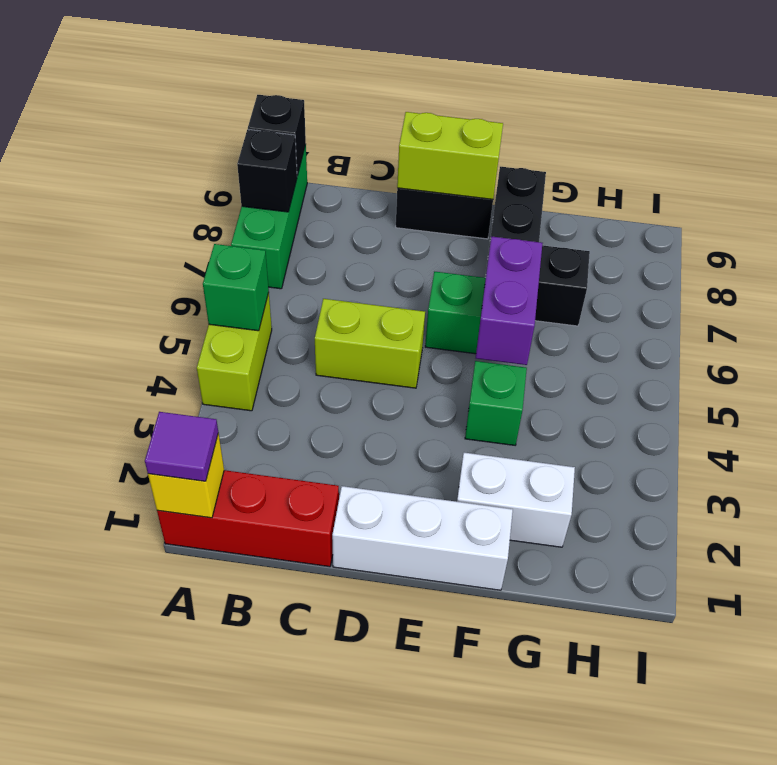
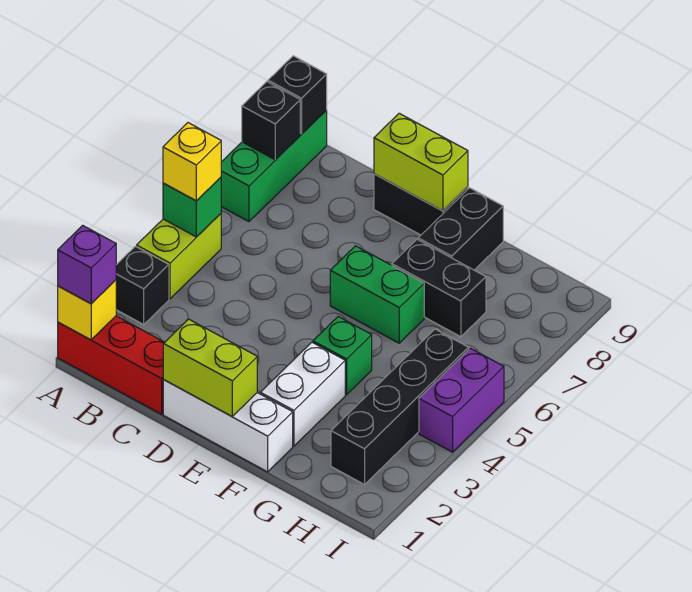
purple 1x1 tile [145,412,218,481] -> purple 1x1 brick [58,225,116,304]
none -> black 1x1 brick [116,246,169,324]
none -> yellow 1x1 brick [163,123,221,201]
lime 1x2 brick [315,299,425,388] -> lime 1x2 brick moved to [163,319,257,416]
white 1x2 brick [457,453,575,547] -> white 1x2 brick turned to [260,342,345,446]
purple 1x2 brick [476,237,543,365] -> purple 1x2 brick moved to [419,348,504,452]
none -> black 1x4 brick [331,329,469,484]

